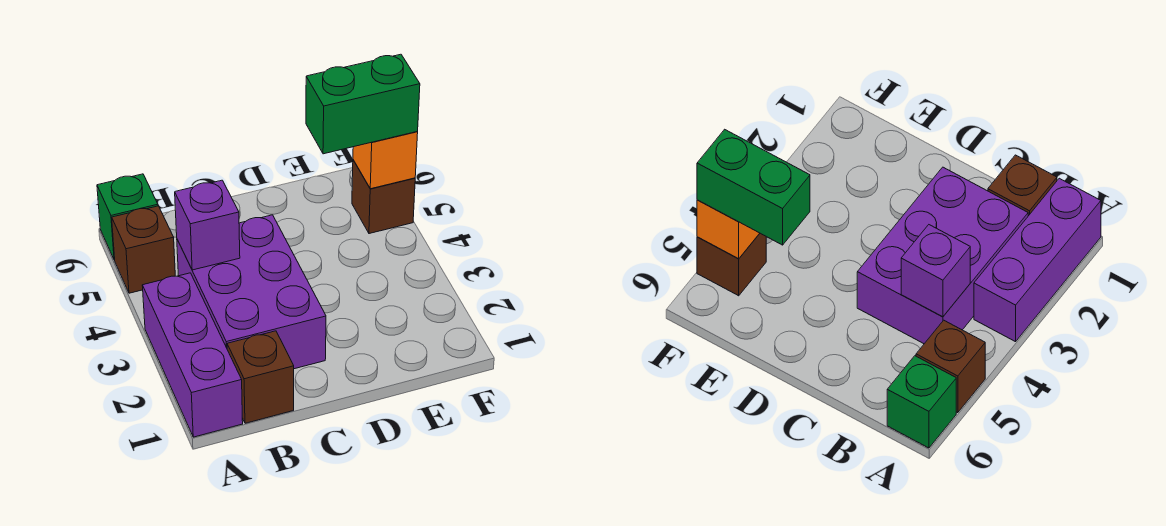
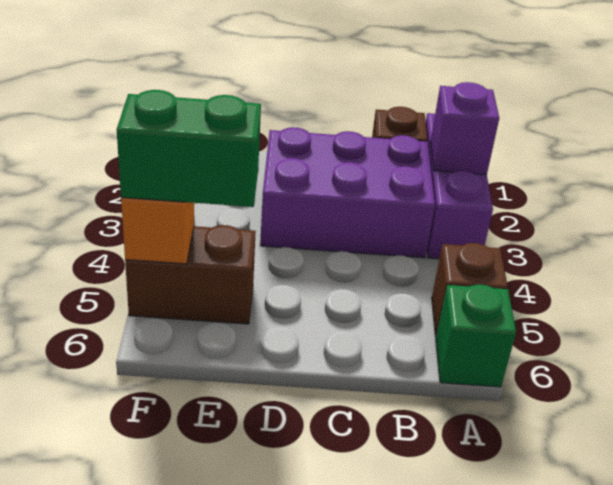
purple 2x3 brick [177,215,326,369] -> purple 2x3 brick turned to [260,127,435,258]
purple 1x1 brick [175,180,240,270] -> purple 1x1 brick moved to [430,82,499,175]
brown 1x1 brick [352,160,415,234] -> brown 1x2 brick [125,225,256,324]

